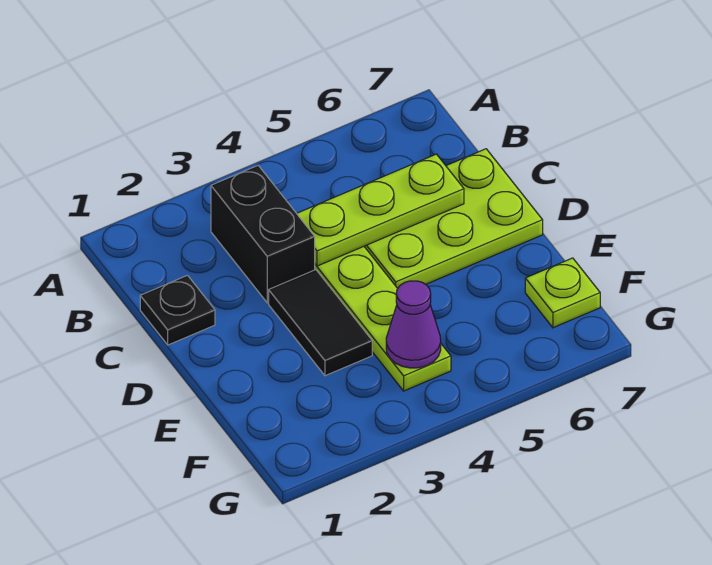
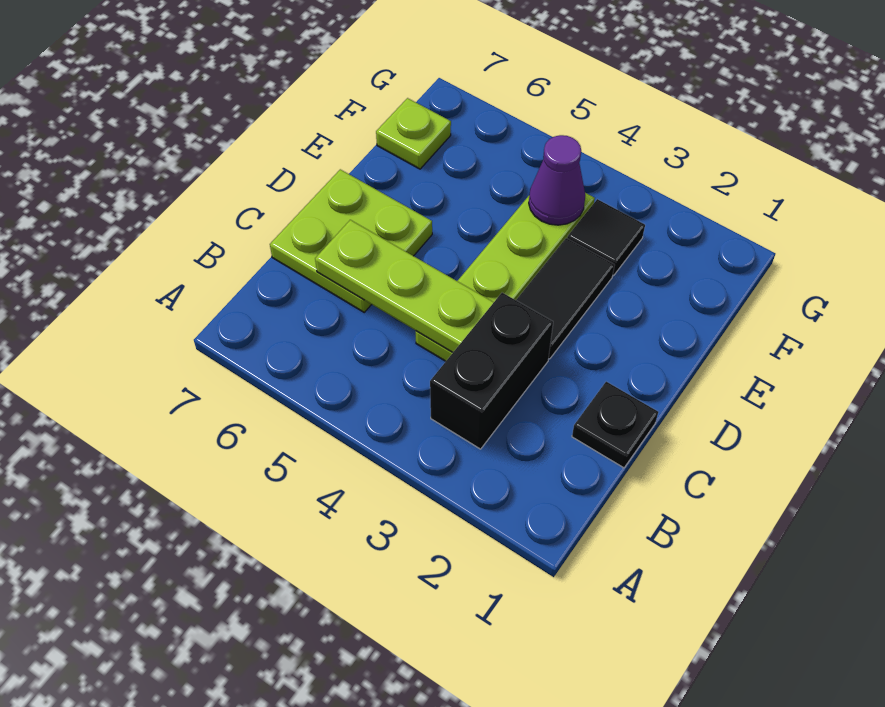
lime 2x3 plate [364,149,543,288] -> lime 2x2 plate [270,169,432,312]
none -> black 1x1 tile [567,199,645,275]

